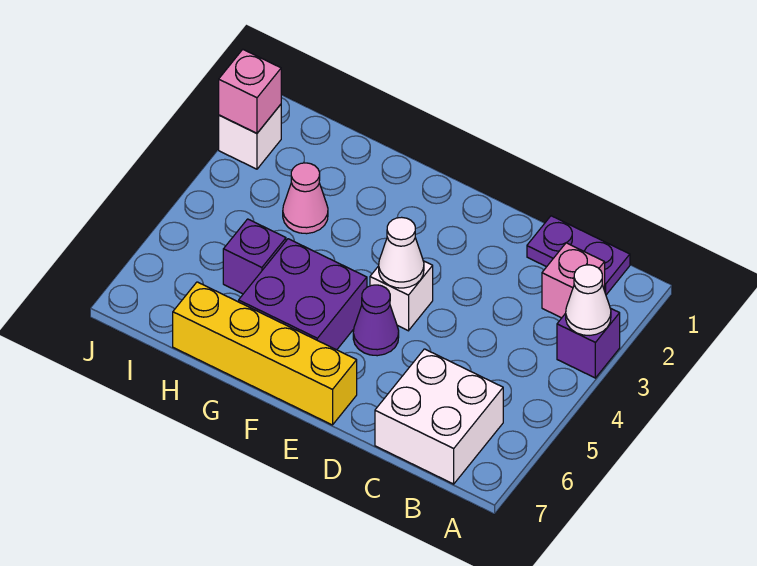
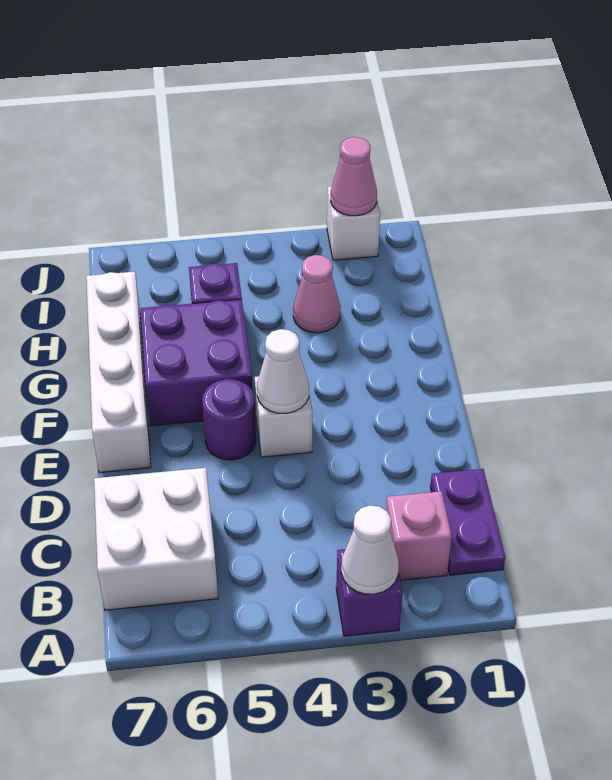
purple 1x1 cone [353,285,399,356] -> purple 1x1 round brick [202,379,256,460]
yellow 1x4 brick [173,282,357,425] -> white 1x4 brick [86,272,151,473]
pink 1x1 brick [219,50,281,133] -> pink 1x1 cone [331,137,377,216]

